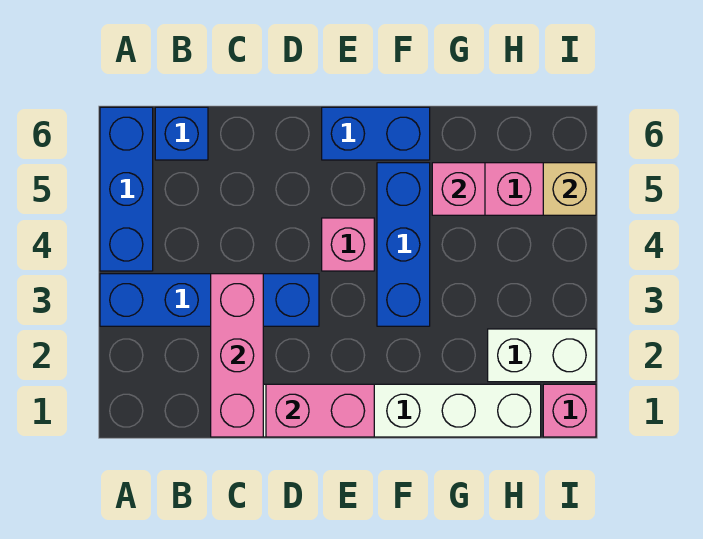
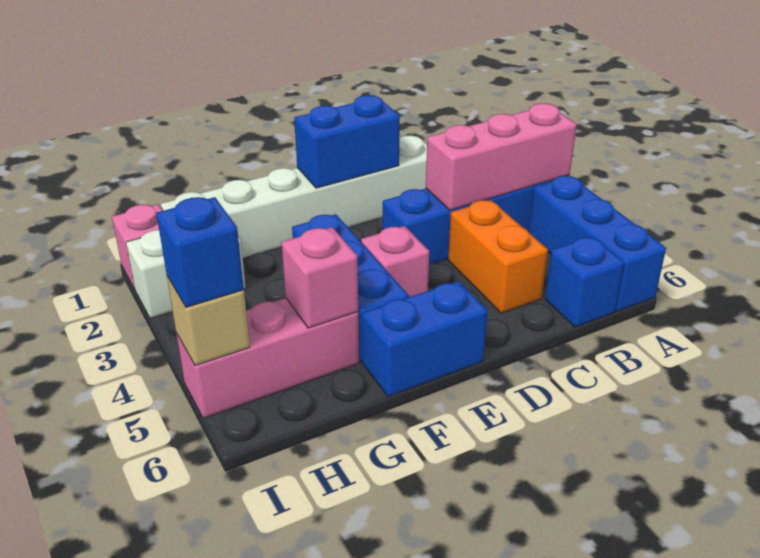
pink 1x3 brick [211,274,263,437] -> pink 1x3 brick turned to [426,103,577,210]
none -> orange 1x2 brick [448,200,548,313]
pink 1x2 brick [266,384,374,437] -> blue 1x2 brick [294,95,400,188]
none -> blue 1x1 brick [156,197,244,307]

